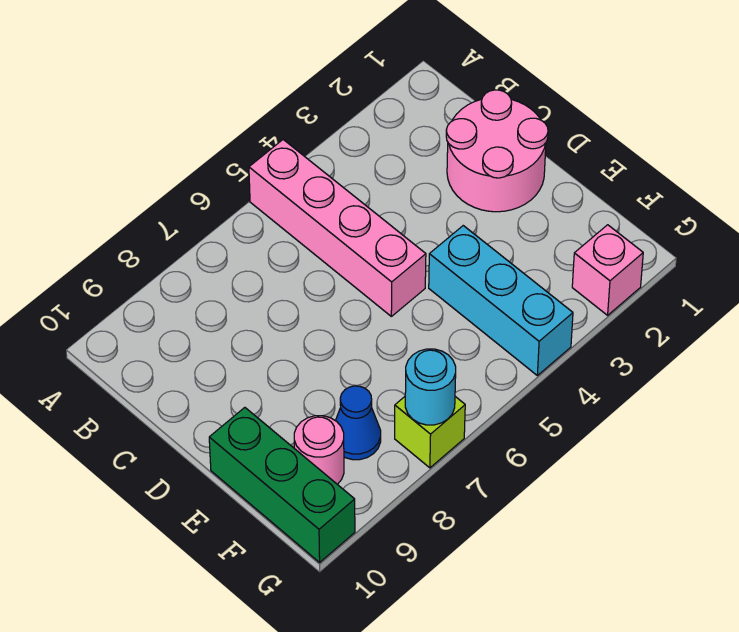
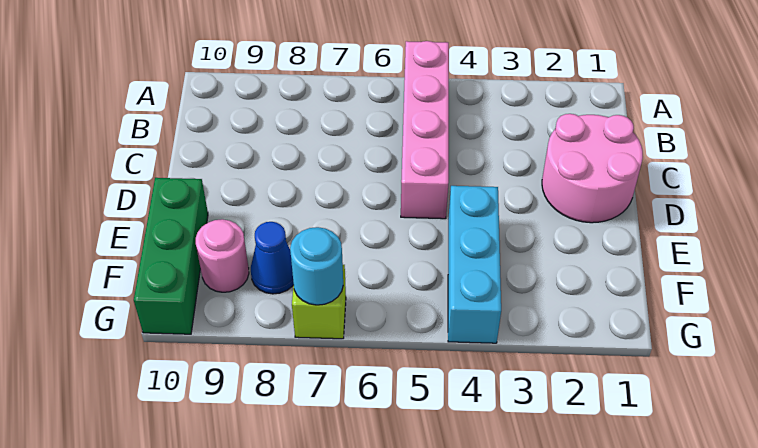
pink 1x1 brick [572,225,643,315] -> none

